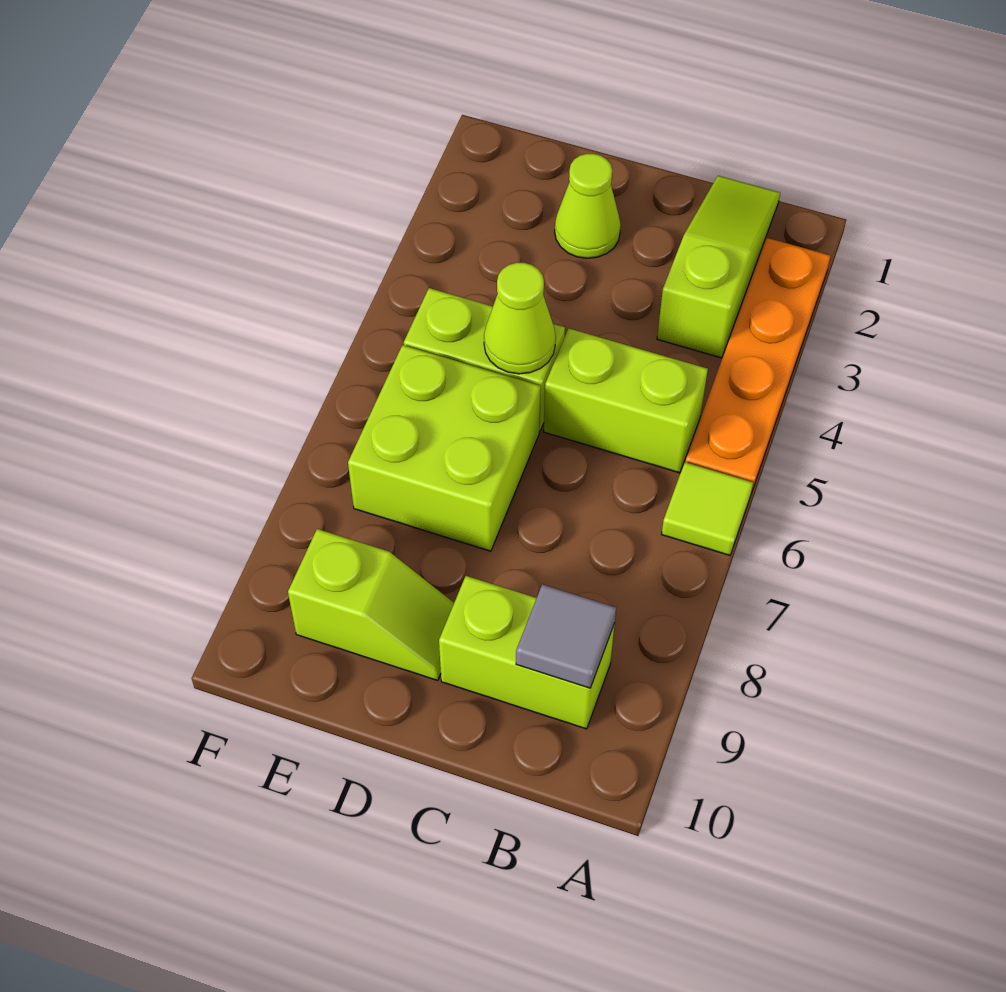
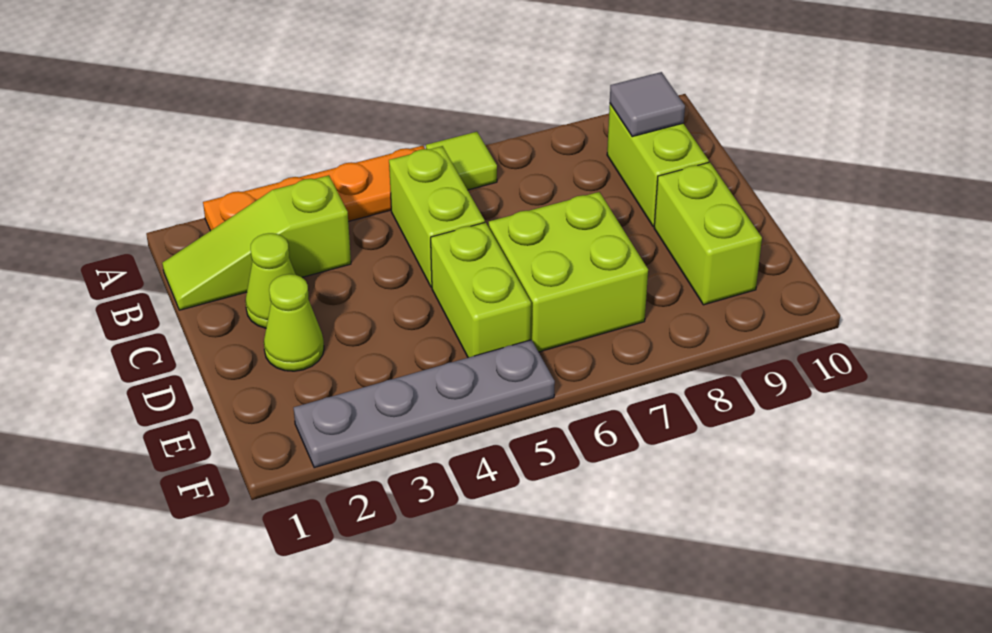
lime 1x1 cone [484,263,556,374] -> lime 1x1 cone moved to [245,233,296,328]
lime 1x2 slope [288,529,454,681] -> lime 1x2 brick [654,162,762,305]
none -> grey 1x4 plate [294,340,555,468]

